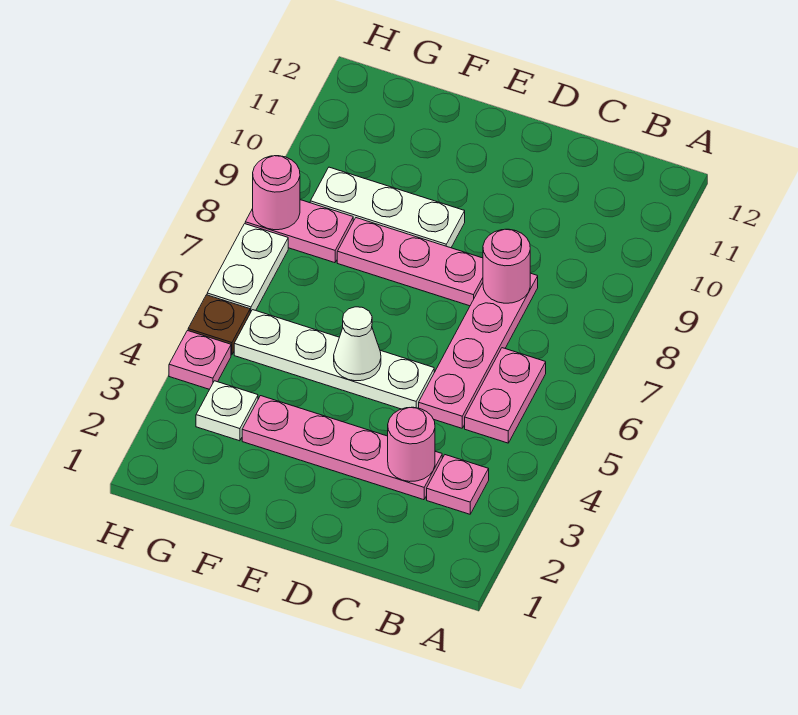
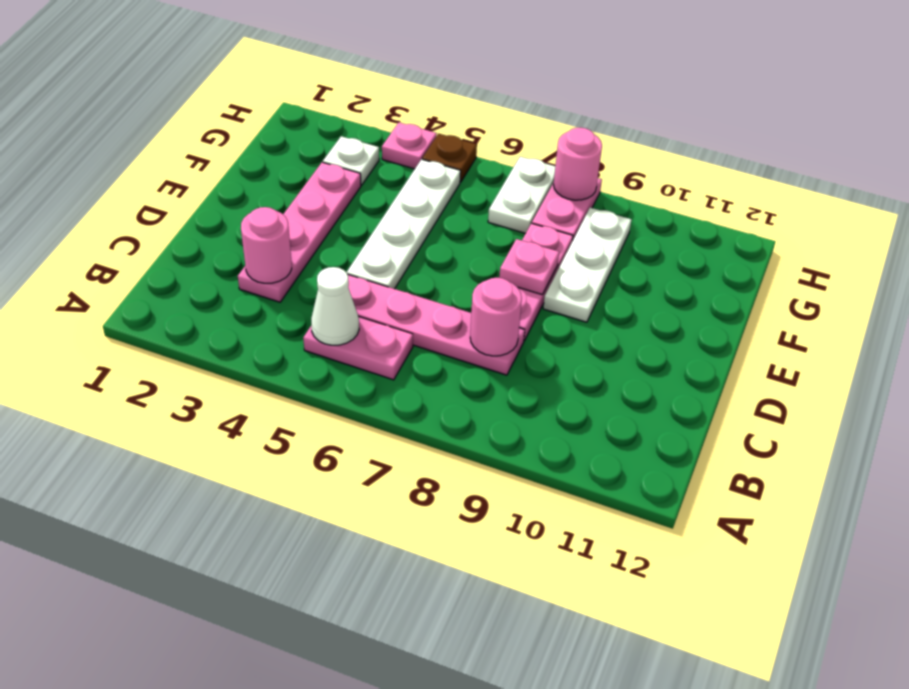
pink 1x1 plate [427,455,489,514] -> pink 1x1 plate moved to [499,239,559,295]
white 1x1 cone [334,307,381,381] -> white 1x1 cone moved to [311,267,359,345]
white 1x2 plate [207,224,288,313] -> white 1x2 plate turned to [488,156,555,233]

